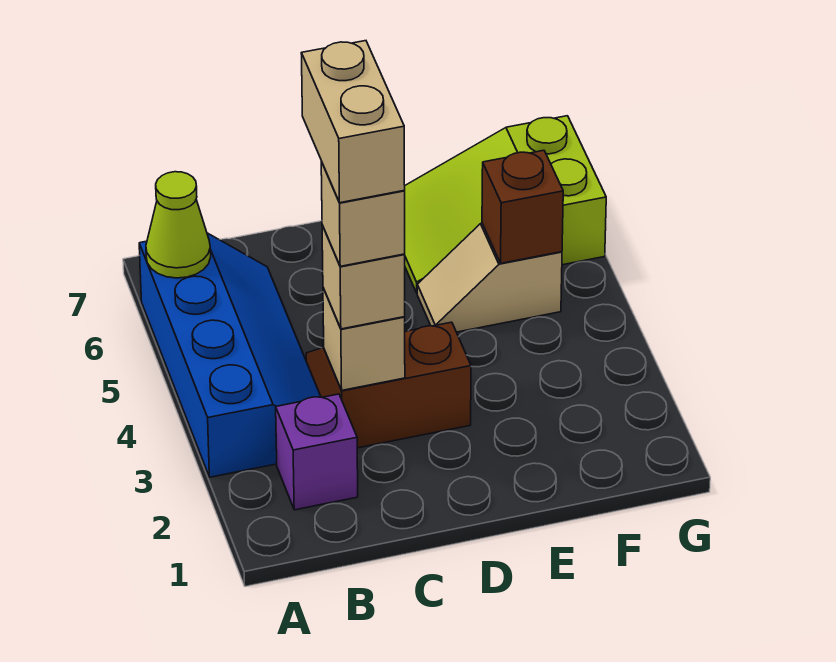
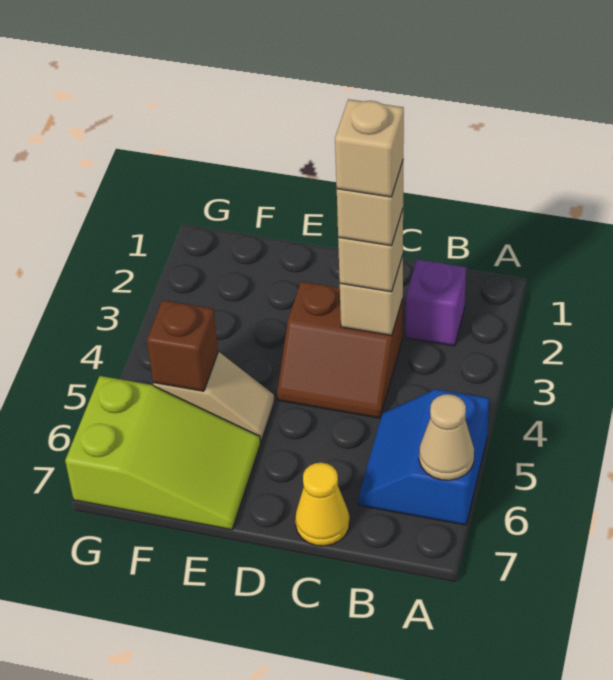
blue 2x4 slope [139,233,321,477] -> blue 2x2 slope [358,389,489,525]
lime 1x1 cone [146,172,211,278] -> tan 1x1 cone [419,394,474,480]
tan 1x2 brick [301,41,405,203] -> tan 1x1 brick [335,99,404,197]
none -> yellow 1x1 cone [295,463,349,546]

